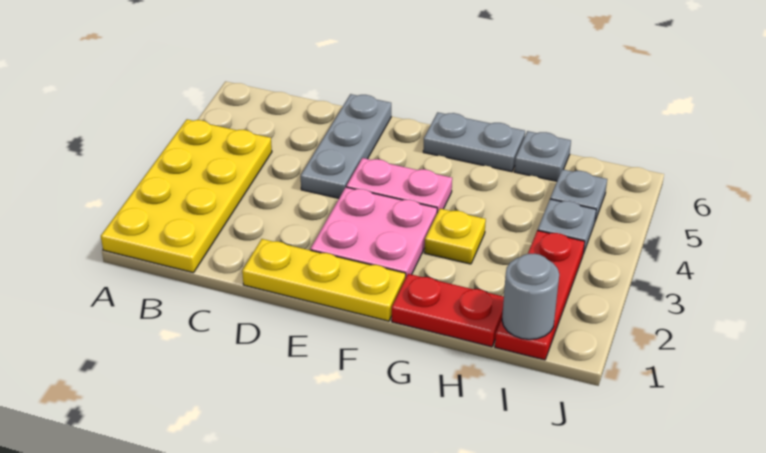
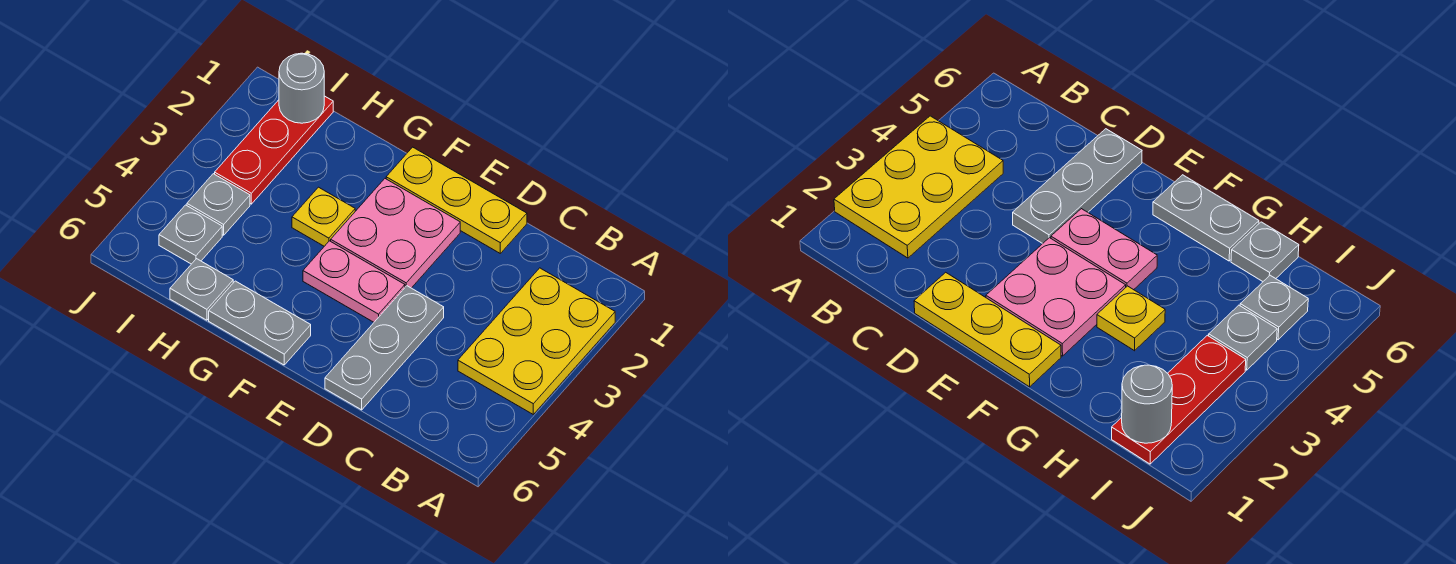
yellow 2x4 plate [101,119,272,273] -> yellow 2x3 plate [458,268,615,414]
red 1x2 plate [392,274,504,347] -> none

